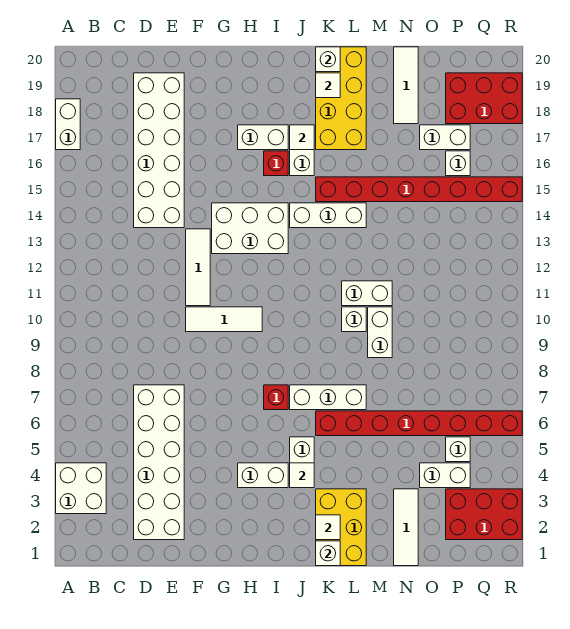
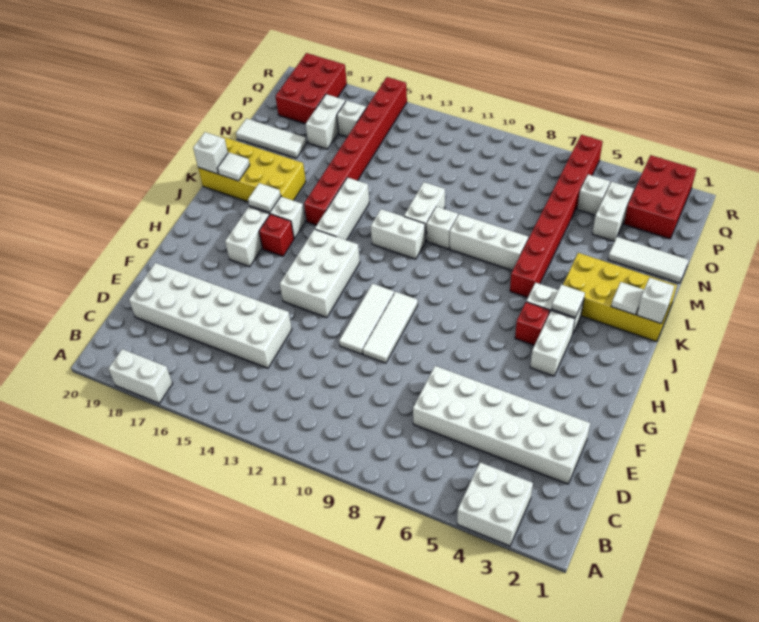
white 1x3 tile [186,229,210,306] -> white 1x3 tile turned to [339,284,394,354]
red 1x1 brick [264,385,288,410] -> red 1x1 brick moved to [515,302,550,345]
white 1x3 brick [290,385,366,410] -> white 1x3 brick turned to [450,214,528,271]
yellow 2x3 brick [316,489,366,566] -> yellow 2x4 brick [563,253,677,342]
white 1x2 brick [368,307,392,358] -> white 1x2 brick moved to [371,209,425,259]

